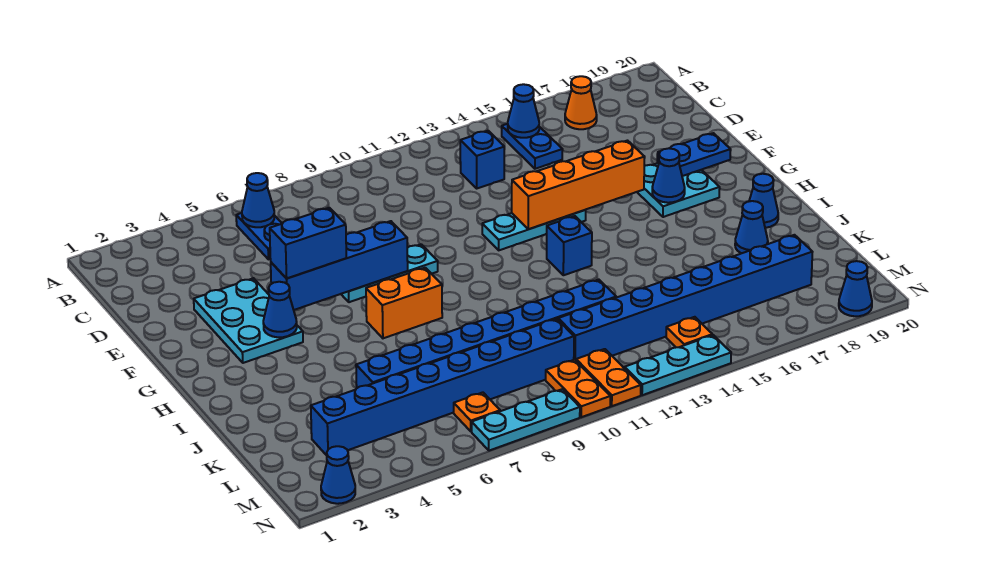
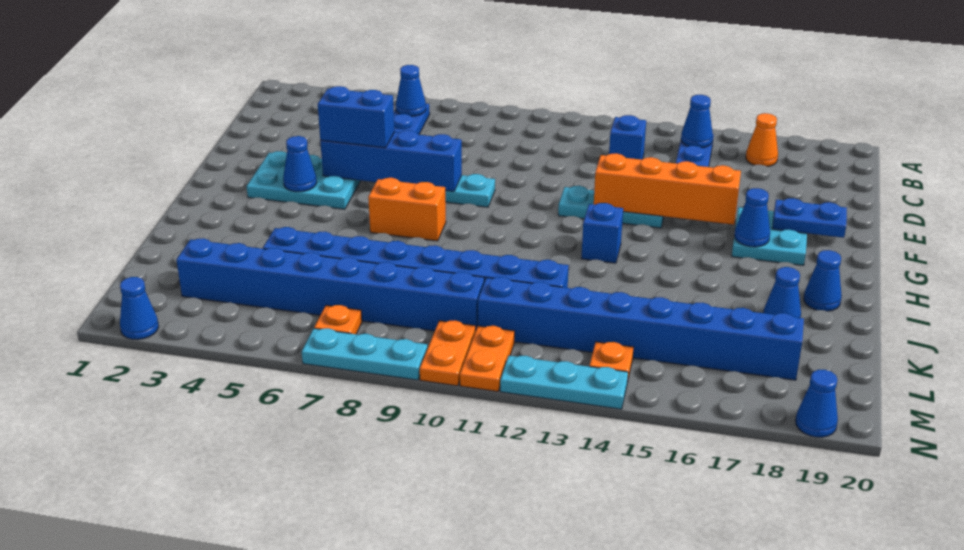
cyan 2x3 plate [194,278,303,363] -> cyan 2x3 plate turned to [246,151,361,209]

